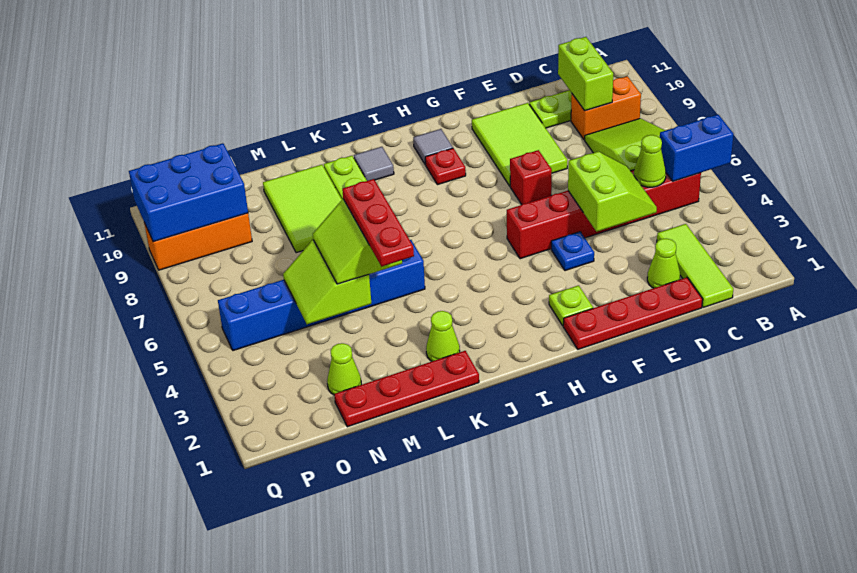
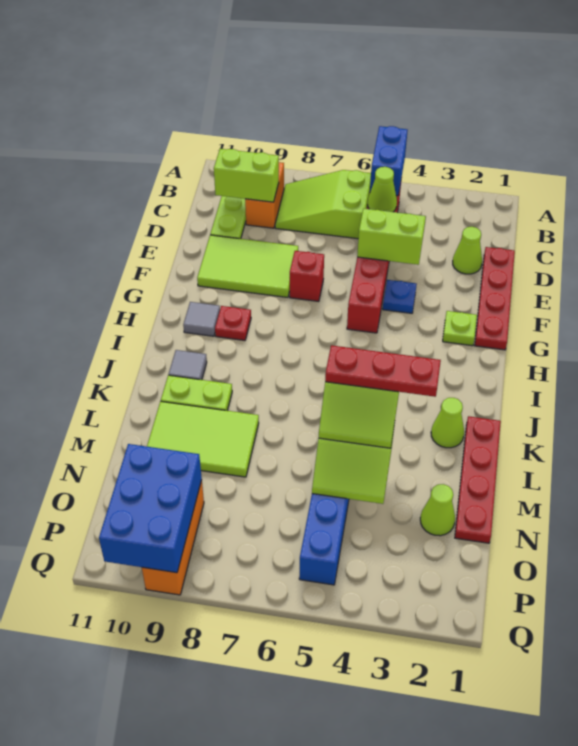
lime 1x3 tile [657,224,733,307] -> none

